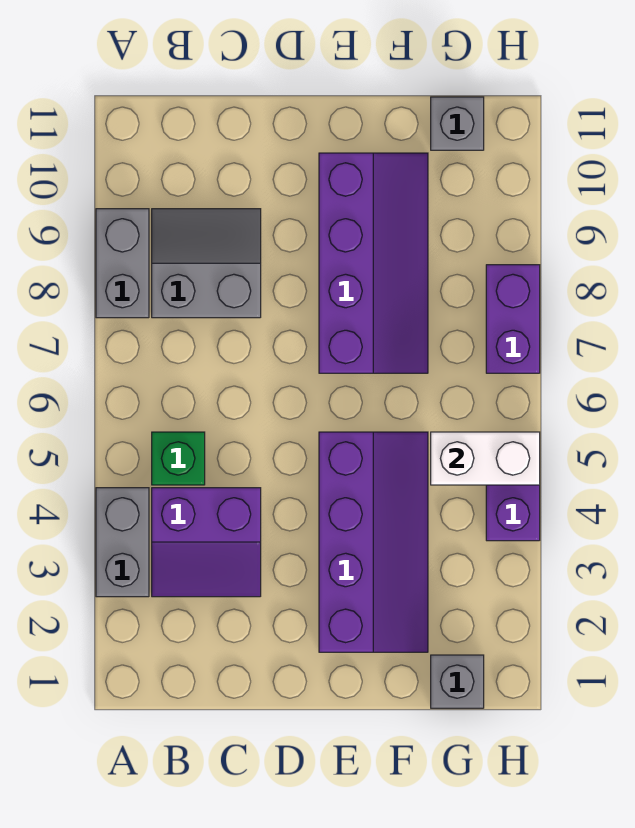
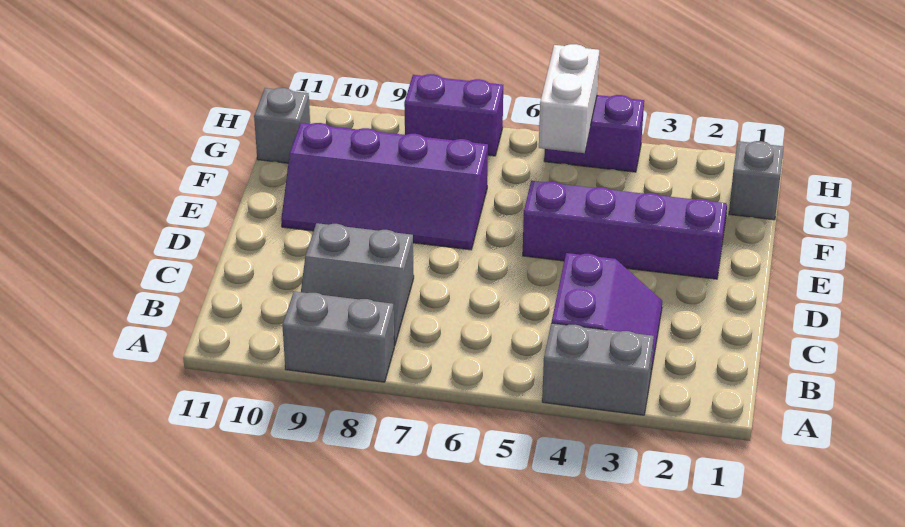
green 1x1 brick [152,432,205,485] -> none
grey 2x2 slope [152,209,261,318] -> grey 2x2 slope turned to [301,223,414,346]
purple 2x4 slope [319,153,428,373] -> purple 2x4 slope turned to [281,123,488,250]

